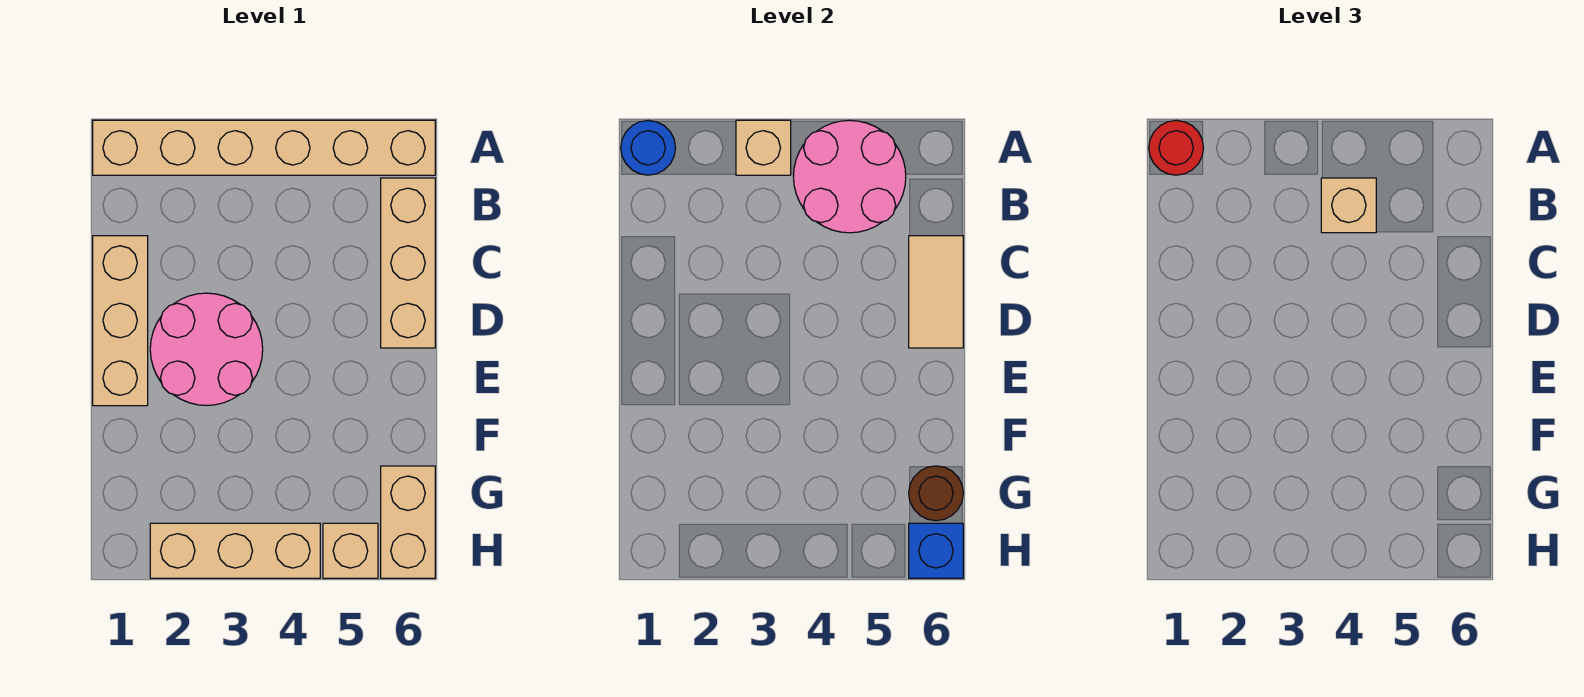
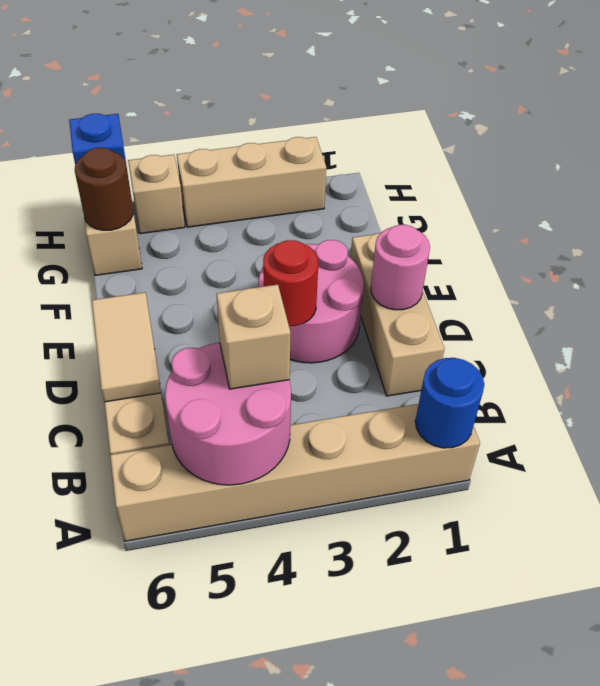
red 1x1 round brick [1149,120,1203,175] -> red 1x1 round brick moved to [263,240,318,326]
tan 1x1 brick [736,120,791,175] -> none
none -> pink 1x1 round brick [371,225,430,310]

